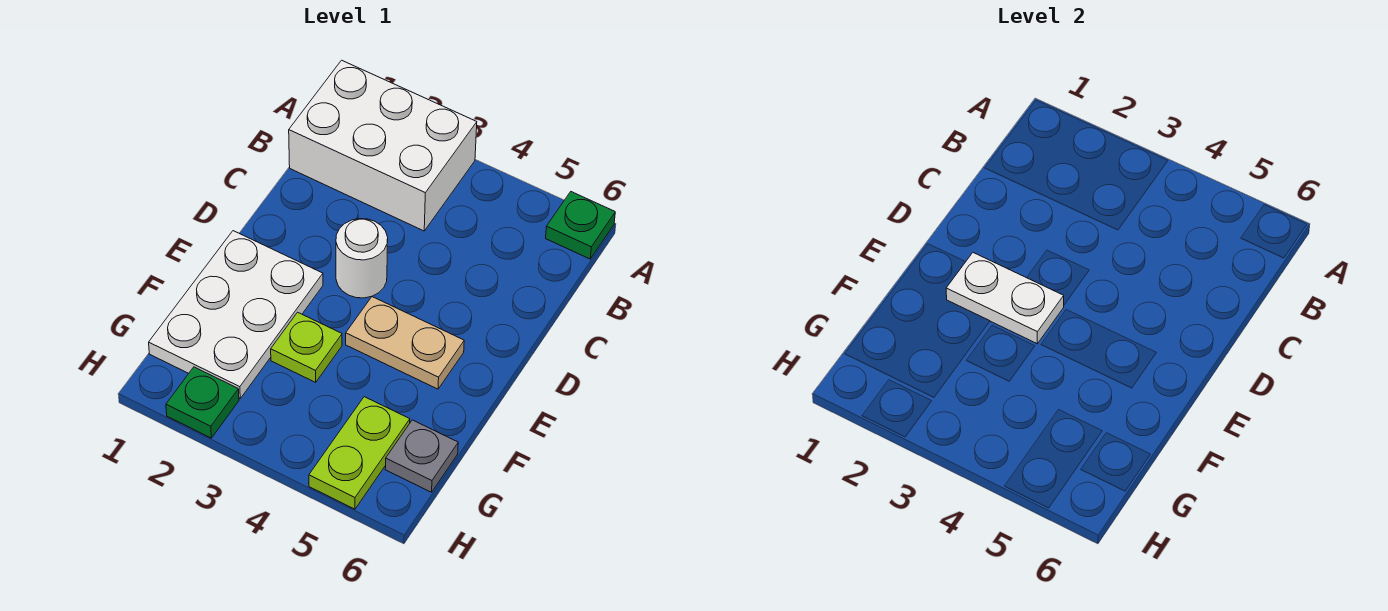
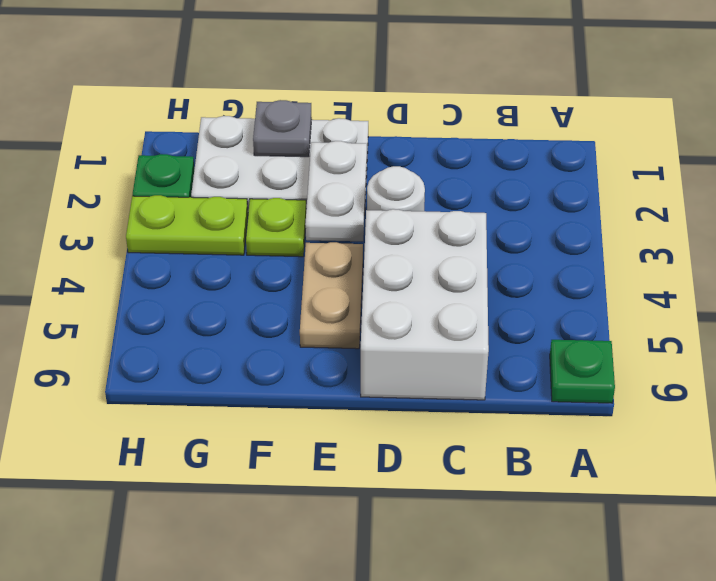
white 2x3 brick [289,60,477,231] -> white 2x3 brick moved to [361,209,489,400]
lime 1x2 plate [309,397,410,509] -> lime 1x2 plate moved to [126,195,248,255]
grey 1x1 plate [385,420,458,492] -> grey 1x1 plate moved to [253,100,312,157]

